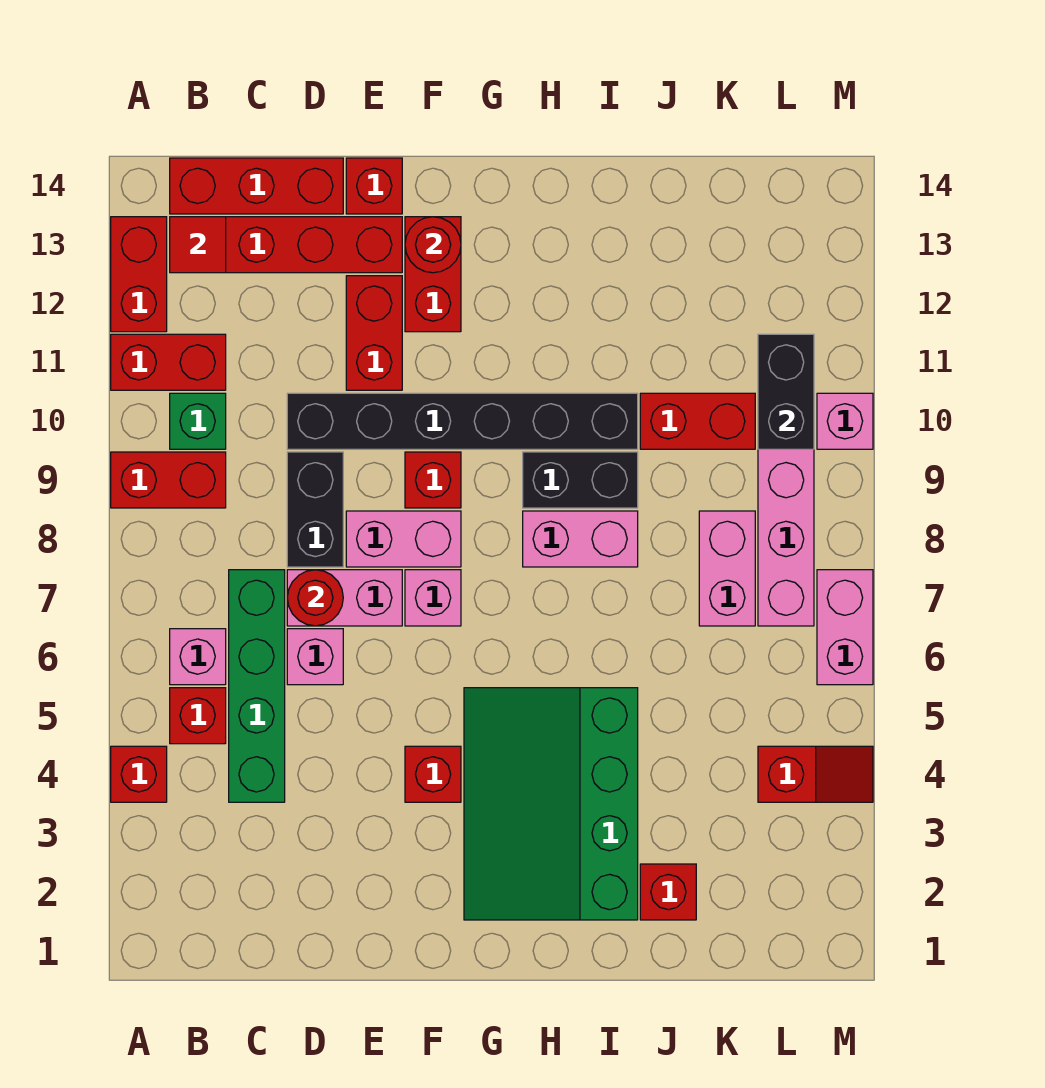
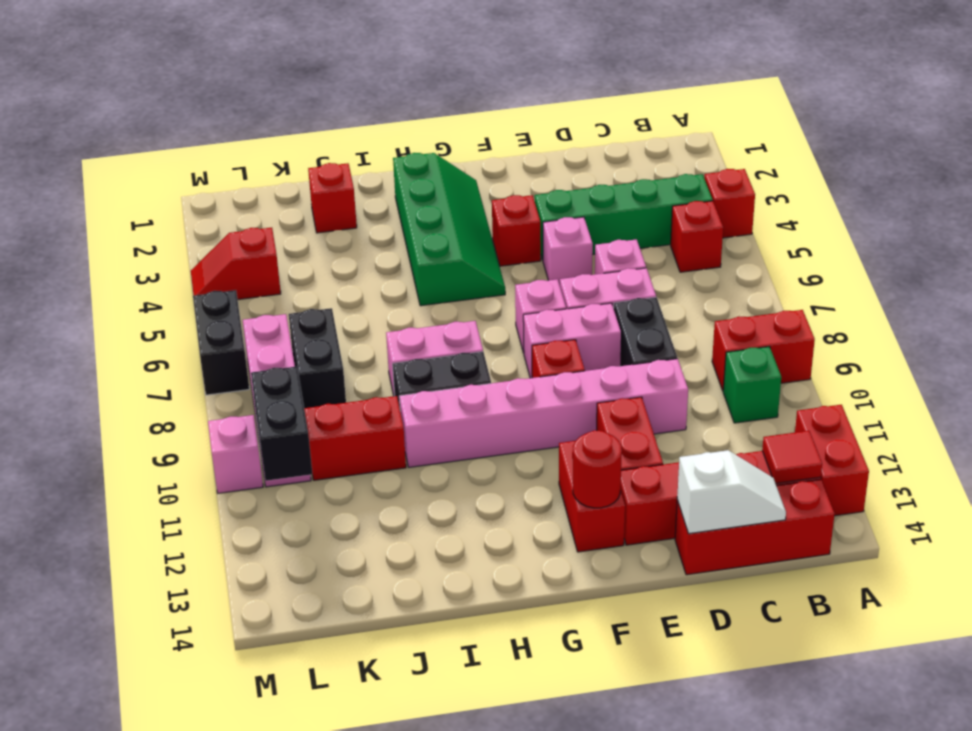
red 1x2 brick [111,334,226,390] -> none
pink 1x1 brick [170,629,226,685] -> pink 1x1 brick moved to [543,217,593,285]
green 1x4 brick [229,570,285,802] -> green 1x4 brick turned to [535,174,713,260]
none -> white 1x2 slope [677,450,786,534]
red 1x1 round brick [287,570,343,626] -> none
black 1x6 brick [287,393,638,449] -> pink 1x6 brick [399,359,688,467]
red 1x1 brick [346,158,402,214] -> none
green 3x4 slope [464,688,638,920] -> green 2x4 slope [393,153,505,306]
pink 1x2 brick [699,511,755,626] -> black 1x2 brick [289,308,346,408]
pink 1x2 brick [817,570,873,685] -> black 1x2 brick [193,290,249,395]

